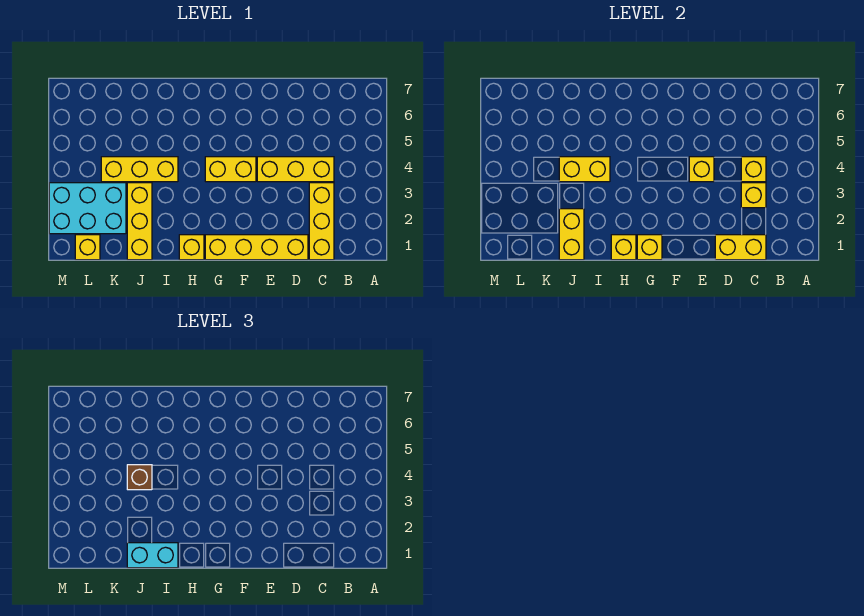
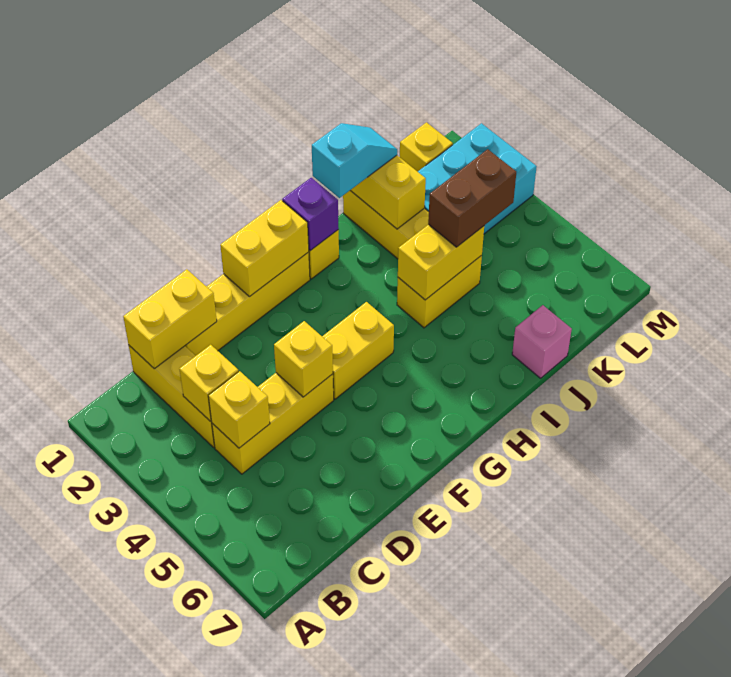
yellow 1x1 brick [637,235,662,260] -> yellow 1x2 brick [220,200,309,297]
yellow 1x1 brick [611,235,636,260] -> purple 1x1 brick [282,178,339,251]
cyan 1x2 brick [127,543,178,568] -> cyan 1x2 slope [312,123,397,198]
yellow 1x3 brick [101,157,178,182] -> yellow 1x2 brick [397,255,482,328]
brown 1x1 brick [127,465,152,490] -> brown 1x2 brick [428,149,516,247]
none -> pink 1x1 brick [512,305,572,378]

